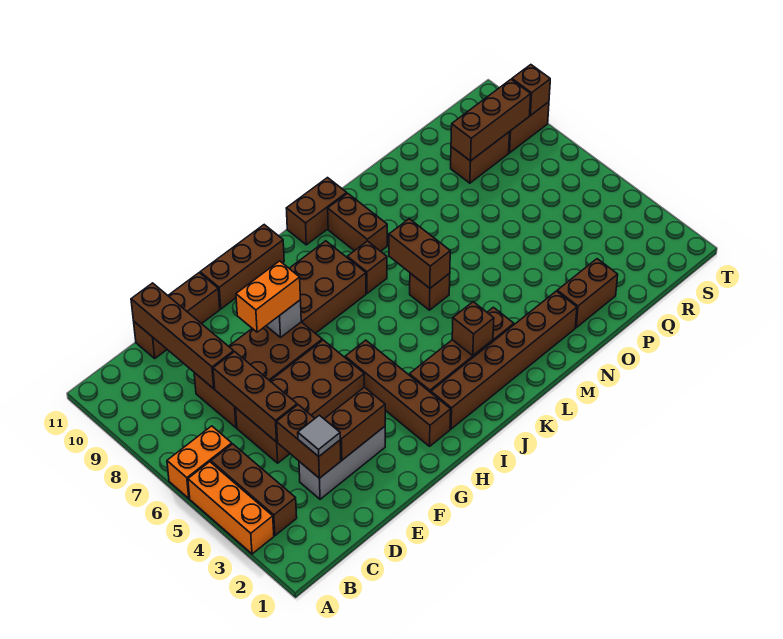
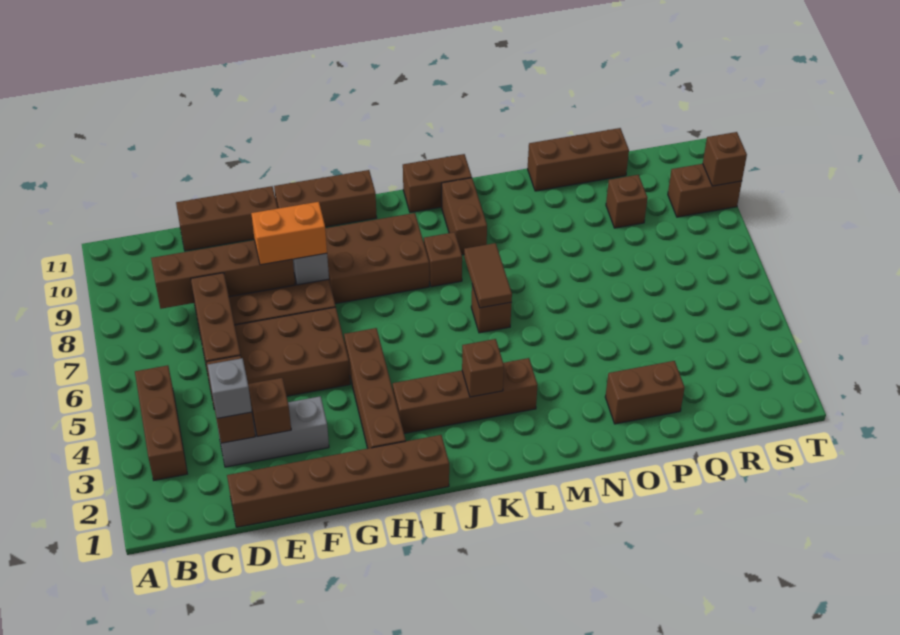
orange 1x3 brick [188,462,274,554] -> none
orange 1x2 brick [167,426,232,498] -> none
grey 1x1 tile [298,415,340,457] -> grey 1x1 brick [208,358,252,418]
brown 1x4 brick [131,283,234,389] -> brown 1x4 brick turned to [151,240,295,309]
brown 1x2 brick [325,387,385,460] -> brown 1x1 brick [248,378,291,437]
brown 1x6 brick [431,291,577,429] -> brown 1x6 brick moved to [227,435,449,527]
brown 1x2 brick [389,219,450,288] -> brown 1x2 tile [464,243,512,308]
brown 1x2 brick [451,132,510,183] -> brown 1x1 brick [606,175,647,228]
brown 1x3 brick [451,80,531,161] -> brown 1x3 brick moved to [528,128,629,191]

